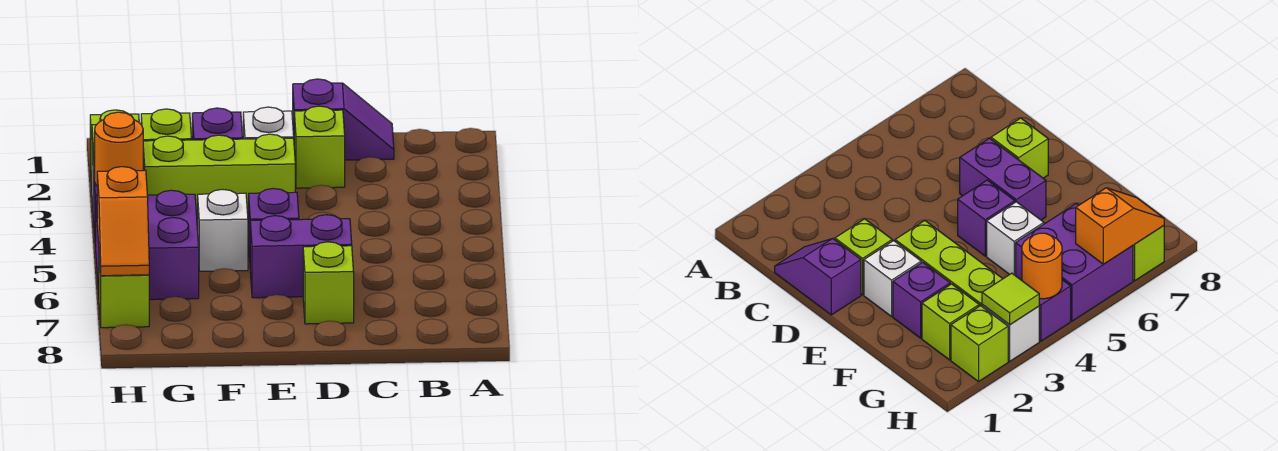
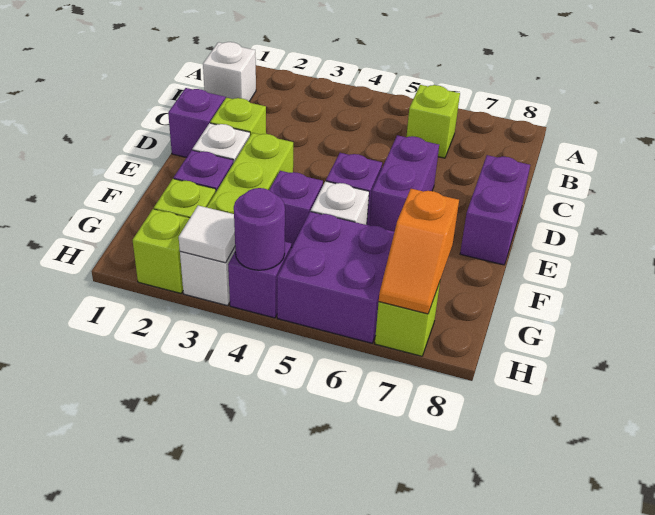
none -> white 1x1 brick [203,42,256,101]
lime 1x1 brick [303,242,354,324] -> lime 1x1 brick moved to [406,85,460,158]
none -> purple 1x2 brick [460,155,530,265]
none -> purple 1x1 brick [269,171,323,248]
lime 1x1 tile [982,273,1039,325] -> white 1x1 tile [179,206,235,263]
orange 1x1 round brick [94,112,143,186] -> purple 1x1 round brick [234,188,285,270]
orange 1x2 slope [97,167,149,276] -> orange 1x2 slope turned to [379,189,459,314]

